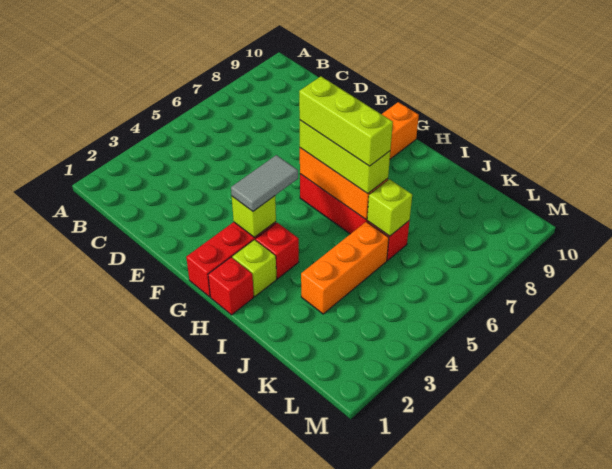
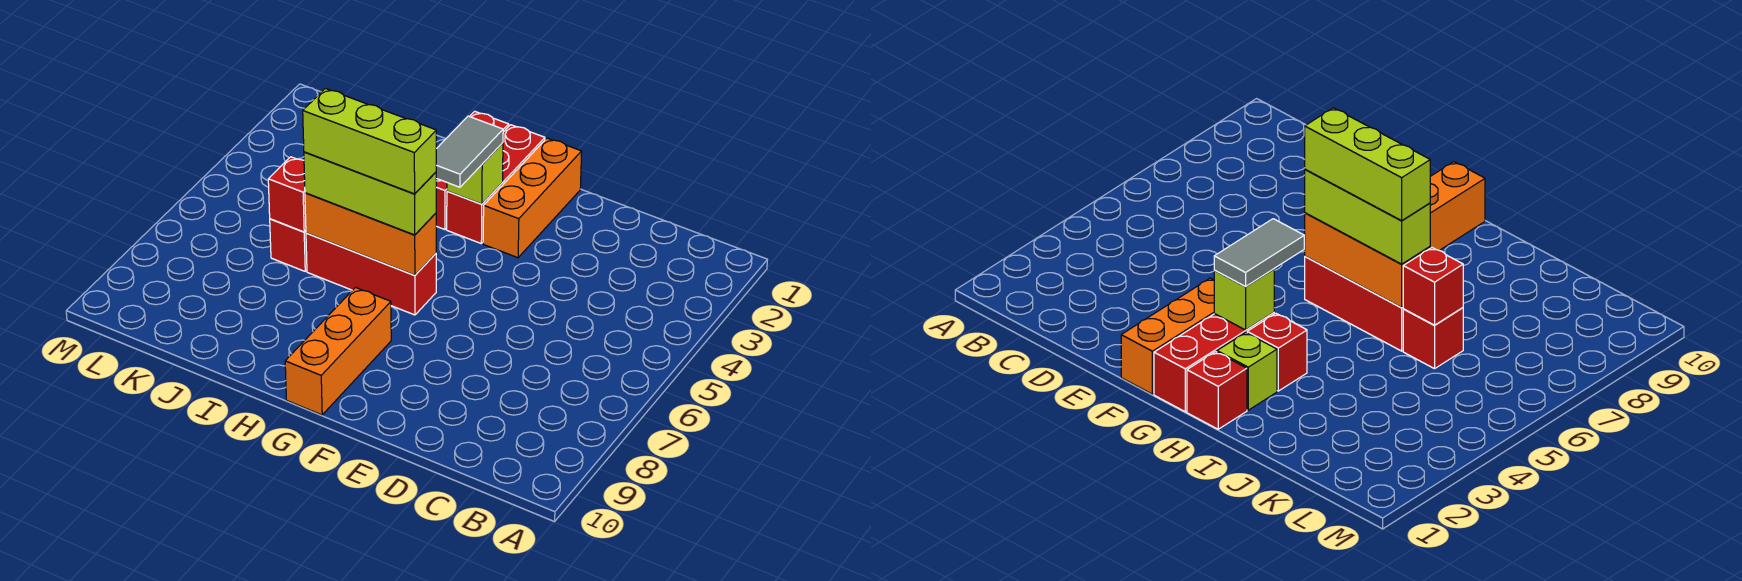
orange 1x3 brick [301,222,389,314] -> orange 1x3 brick moved to [483,138,582,258]
lime 1x1 brick [367,179,412,236] -> red 1x1 brick [268,157,306,232]

